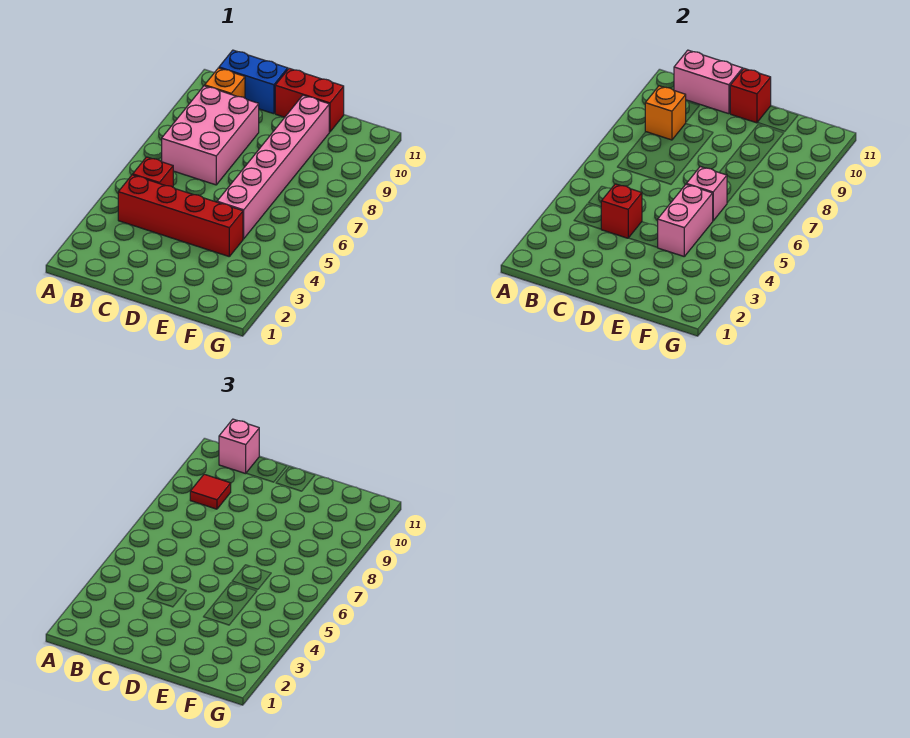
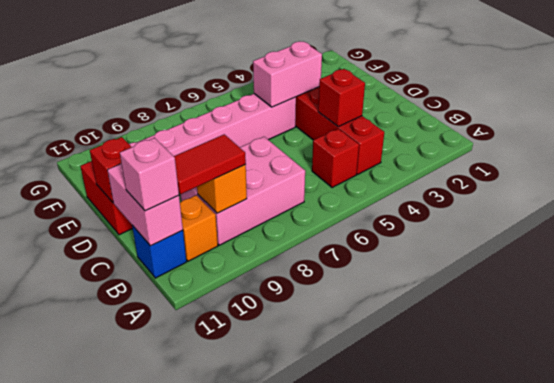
red 1x1 tile [190,474,231,509] -> red 1x2 tile [174,134,246,194]
blue 1x2 brick [219,50,288,114] -> blue 1x1 brick [132,225,186,278]
pink 1x1 brick [686,167,727,221] -> none

